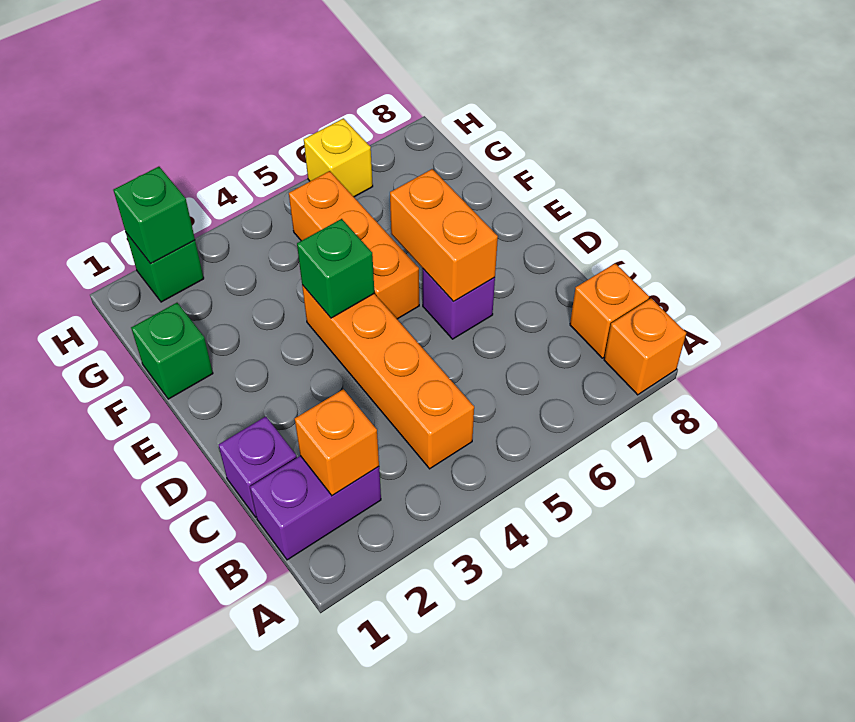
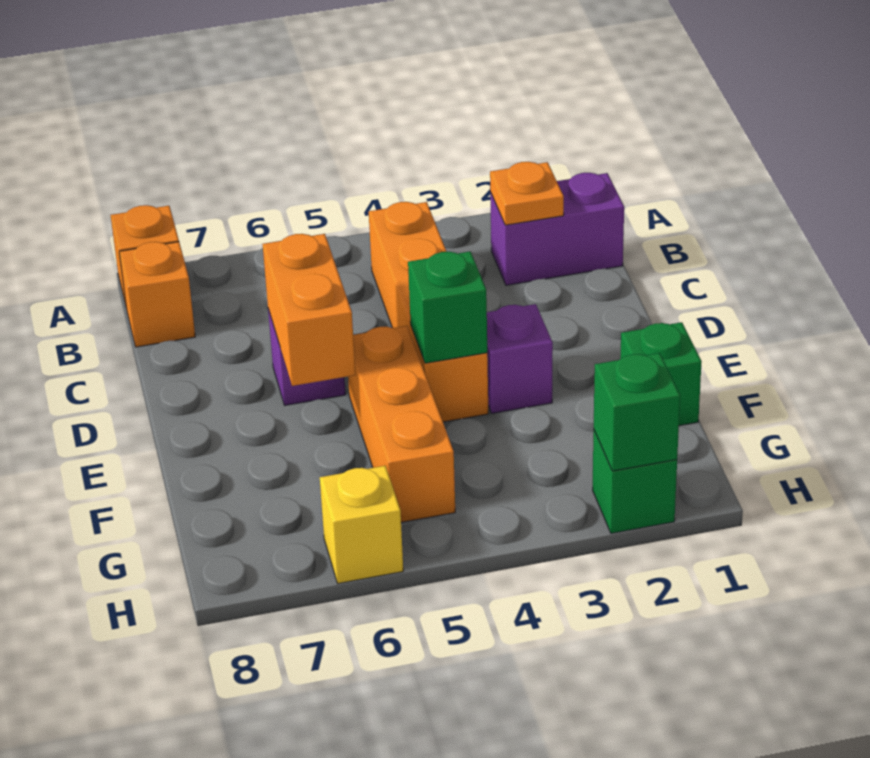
orange 1x1 brick [295,389,379,496] -> orange 1x1 plate [490,162,564,225]
purple 1x1 brick [219,417,297,517] -> purple 1x1 brick moved to [487,304,553,413]

